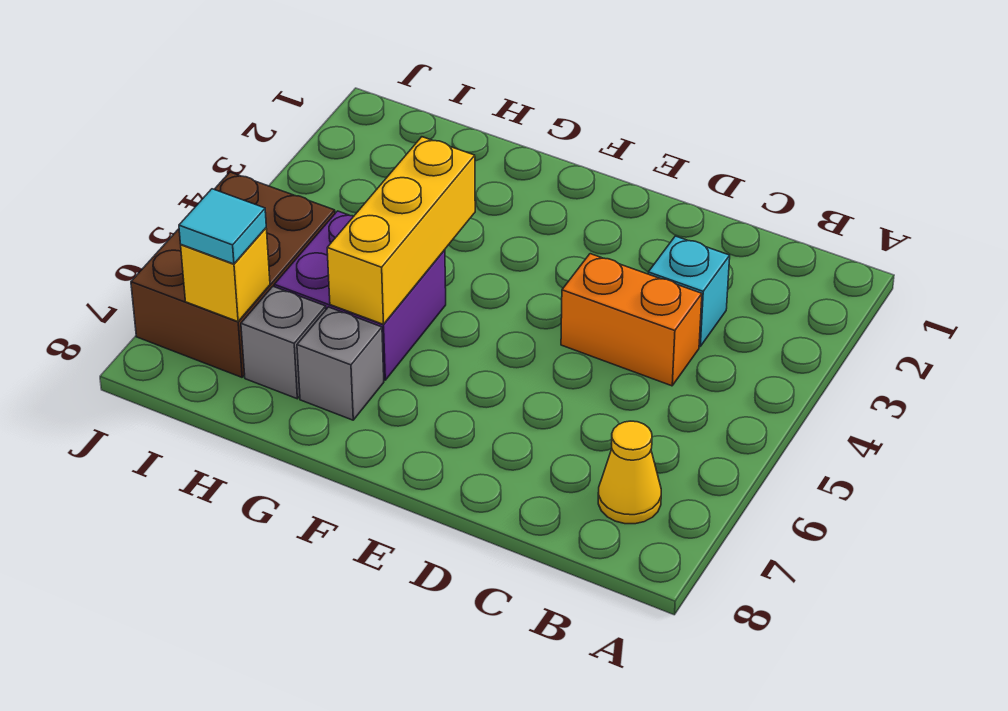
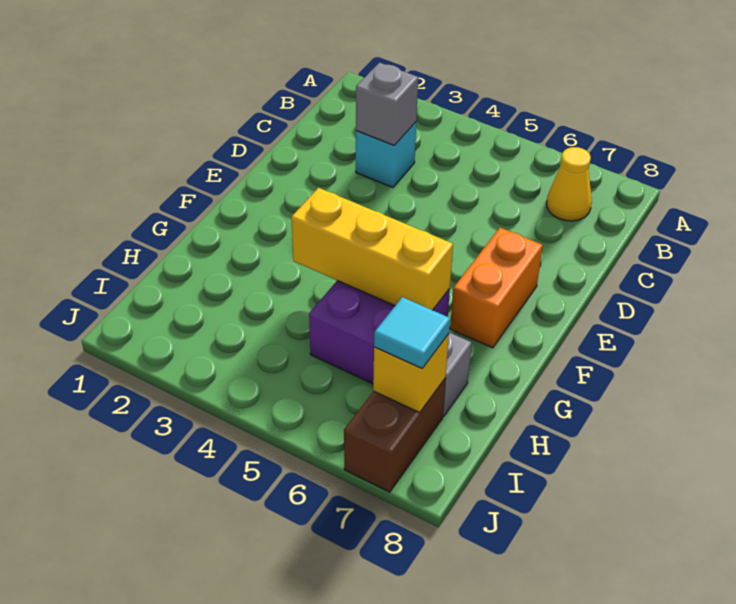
orange 1x2 brick [561,254,702,386] -> orange 1x2 brick moved to [450,228,543,348]
grey 1x1 brick [297,307,384,420] -> grey 1x1 brick moved to [356,63,418,145]
brown 2x3 brick [131,172,335,377] -> brown 1x2 brick [344,378,446,492]

